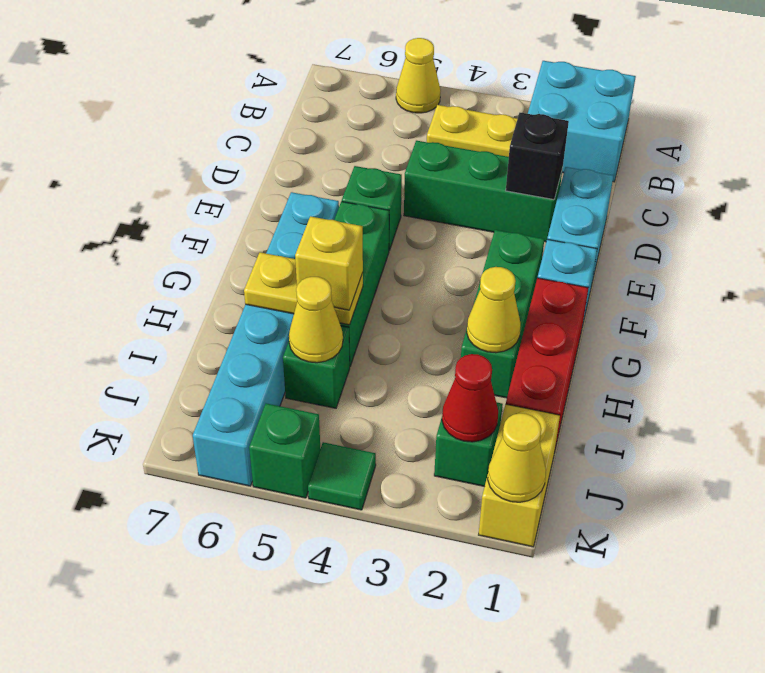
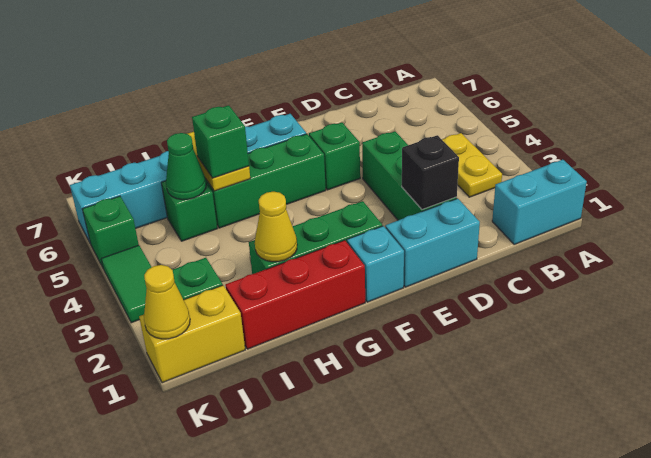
cyan 2x2 brick [528,61,636,182] -> cyan 1x2 brick [492,160,587,244]
yellow 1x1 cone [396,38,441,113] -> none
yellow 1x1 brick [295,216,363,310] -> green 1x1 brick [192,105,249,178]
yellow 1x1 cone [289,277,343,363] -> green 1x1 cone [166,133,206,200]
red 1x1 cone [442,354,498,442] -> none
green 1x1 tile [308,442,376,510] -> green 1x2 tile [101,245,151,323]

